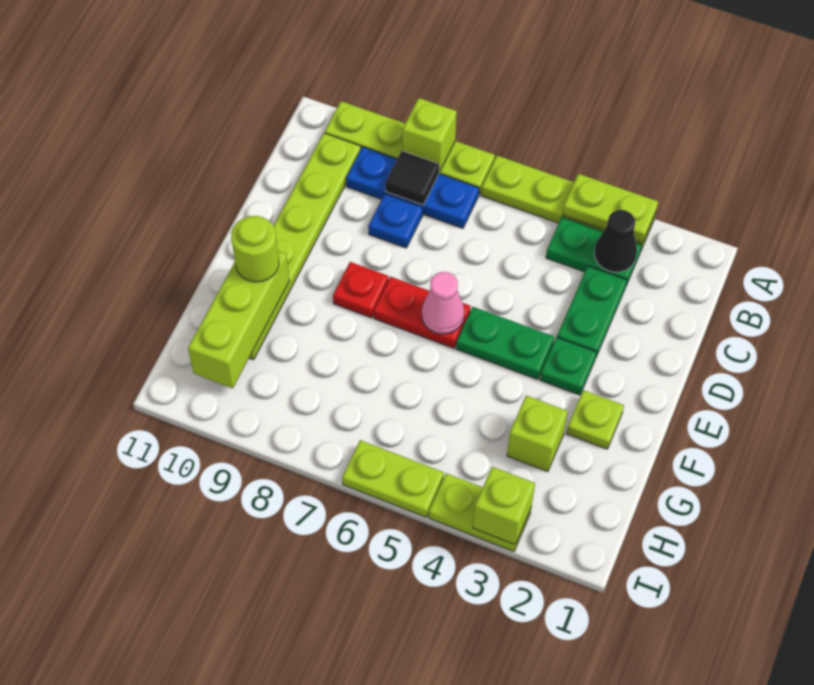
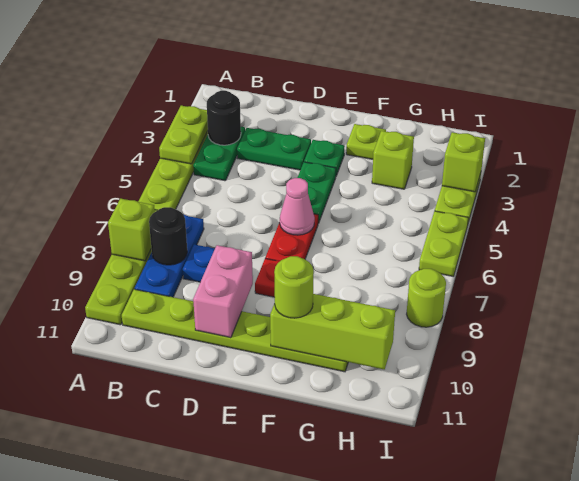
black 1x1 cone [594,210,637,272] -> black 1x1 round brick [207,91,241,145]
black 1x1 tile [385,151,439,205] -> black 1x1 round brick [149,207,187,265]
none -> pink 1x2 brick [193,245,253,338]
none -> lime 1x1 round brick [407,269,446,327]

